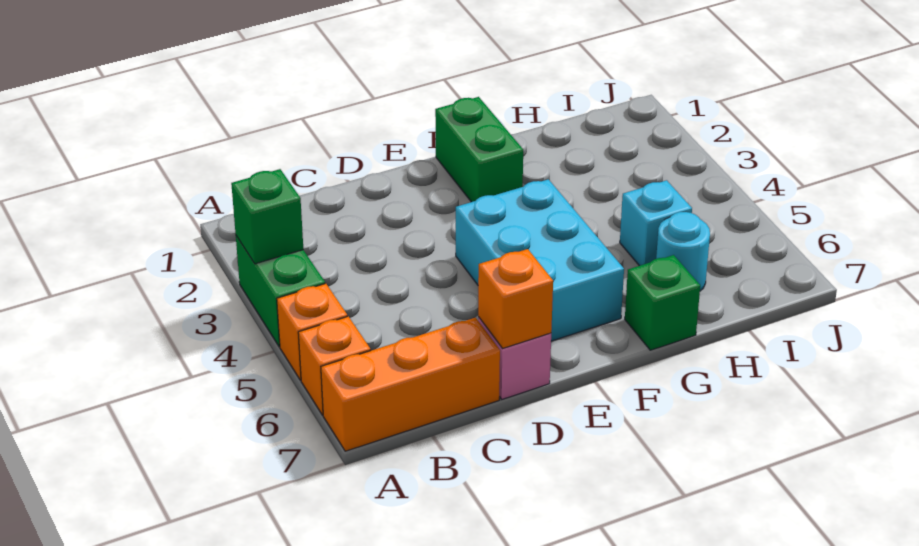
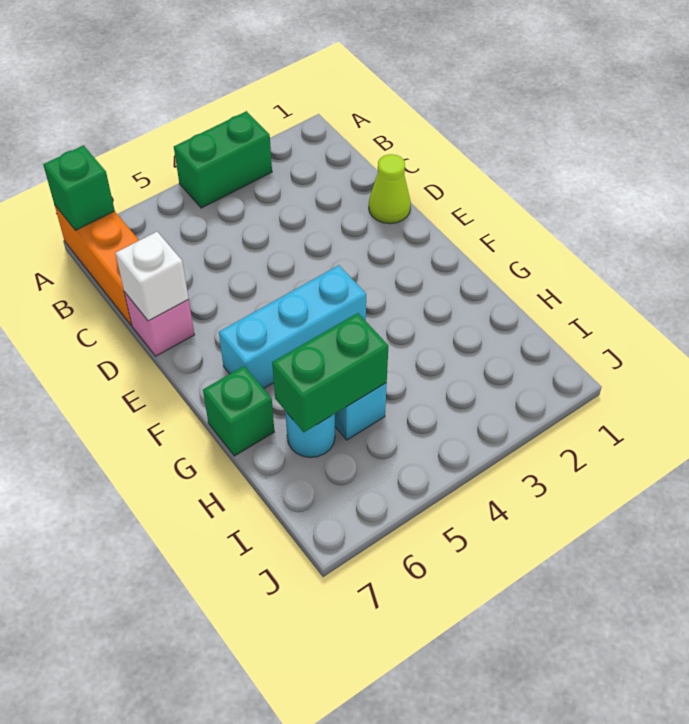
green 1x1 brick [231,169,303,264] -> green 1x1 brick moved to [43,145,115,230]
orange 1x1 brick [277,284,347,380] -> none
orange 1x1 brick [298,316,371,415] -> none
none -> lime 1x1 cone [369,154,411,224]
orange 1x1 brick [478,249,553,349] -> white 1x1 brick [115,232,189,321]
cyan 2x3 brick [456,179,624,341] -> cyan 1x3 brick [219,265,366,389]
green 1x2 brick [435,97,523,202] -> green 1x2 brick moved to [272,313,388,432]

